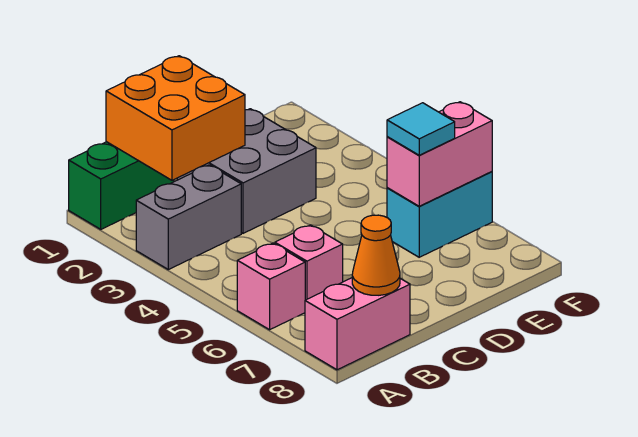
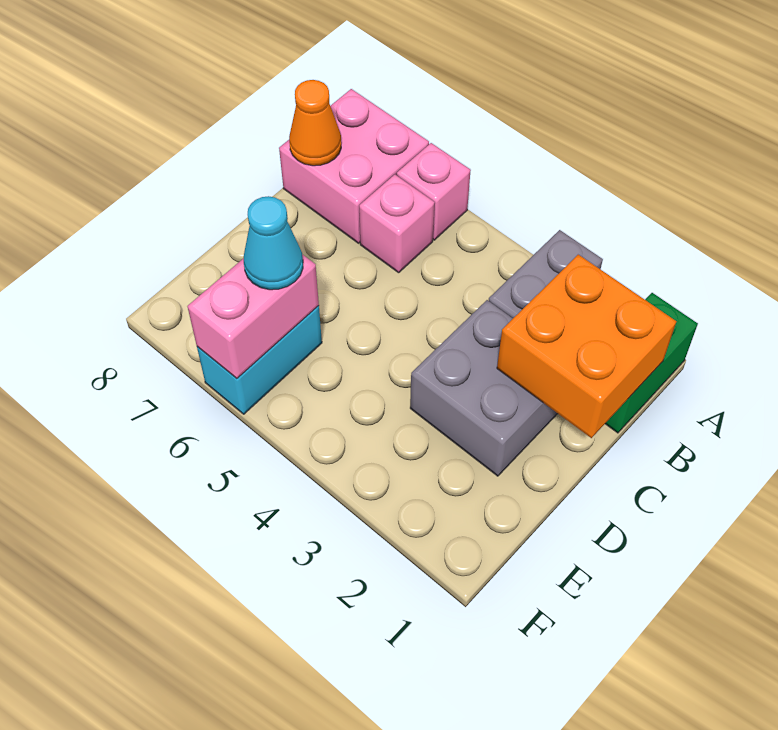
pink 1x2 brick [305,278,410,370] -> pink 2x2 brick [279,89,429,243]
cyan 1x1 tile [387,103,455,155] -> cyan 1x1 cone [244,196,303,290]

